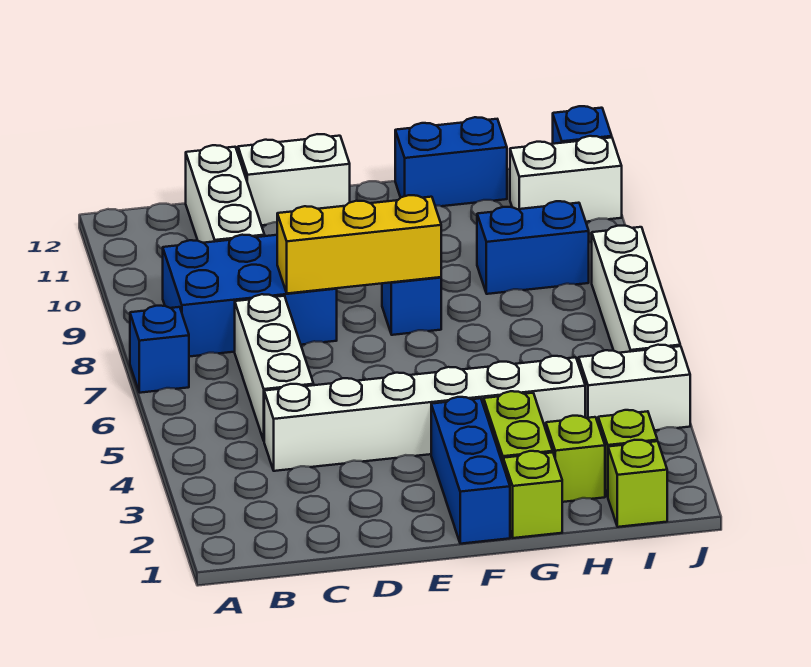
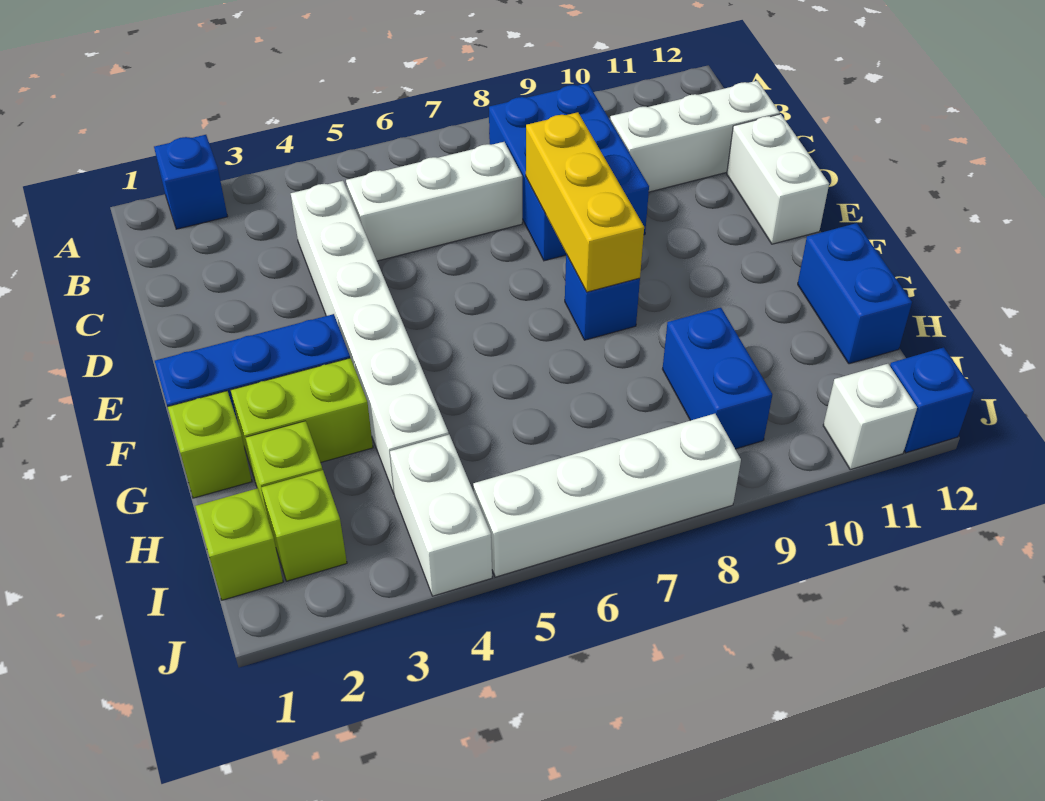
blue 1x1 brick [130,306,189,393] -> blue 1x1 brick moved to [154,135,228,229]
white 1x2 brick [510,136,622,222] -> white 1x1 brick [823,364,917,470]

